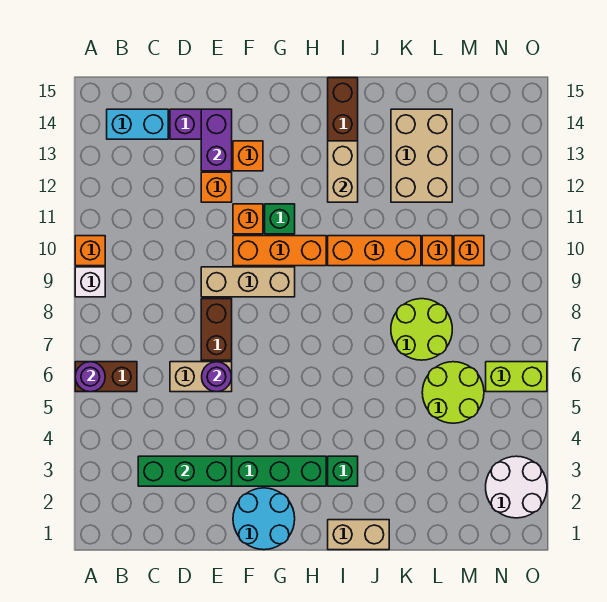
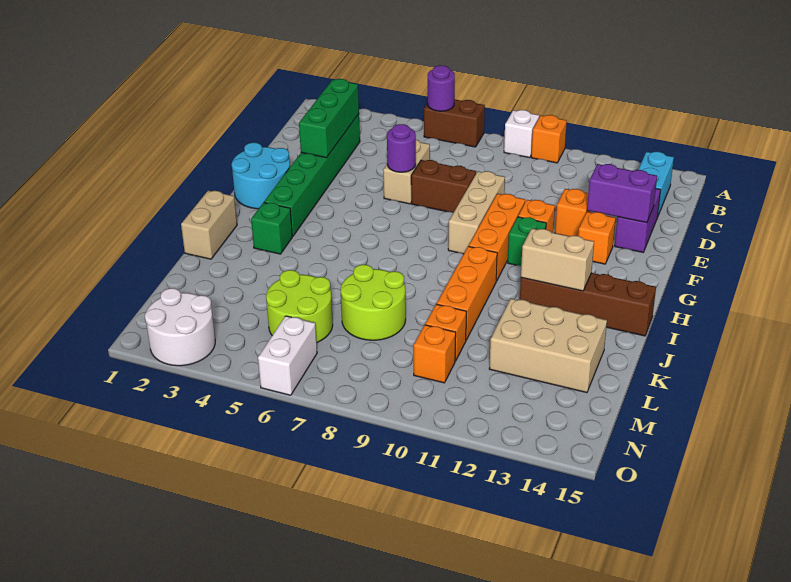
brown 1x2 brick [75,362,137,392] -> brown 1x2 brick turned to [424,100,485,147]
lime 1x2 brick [486,362,547,392] -> white 1x2 brick [258,316,317,395]

